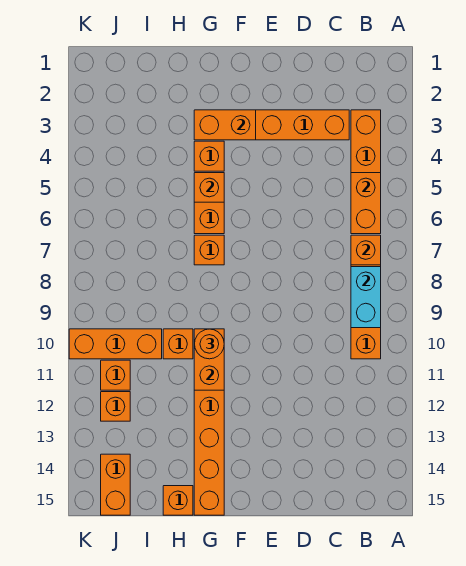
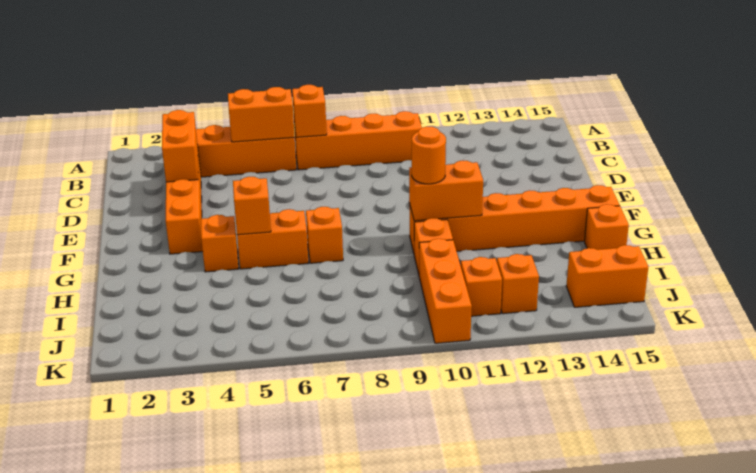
cyan 1x2 brick [351,267,381,328] -> none
orange 1x2 brick [194,110,256,140] -> orange 1x2 brick moved to [162,110,198,182]

